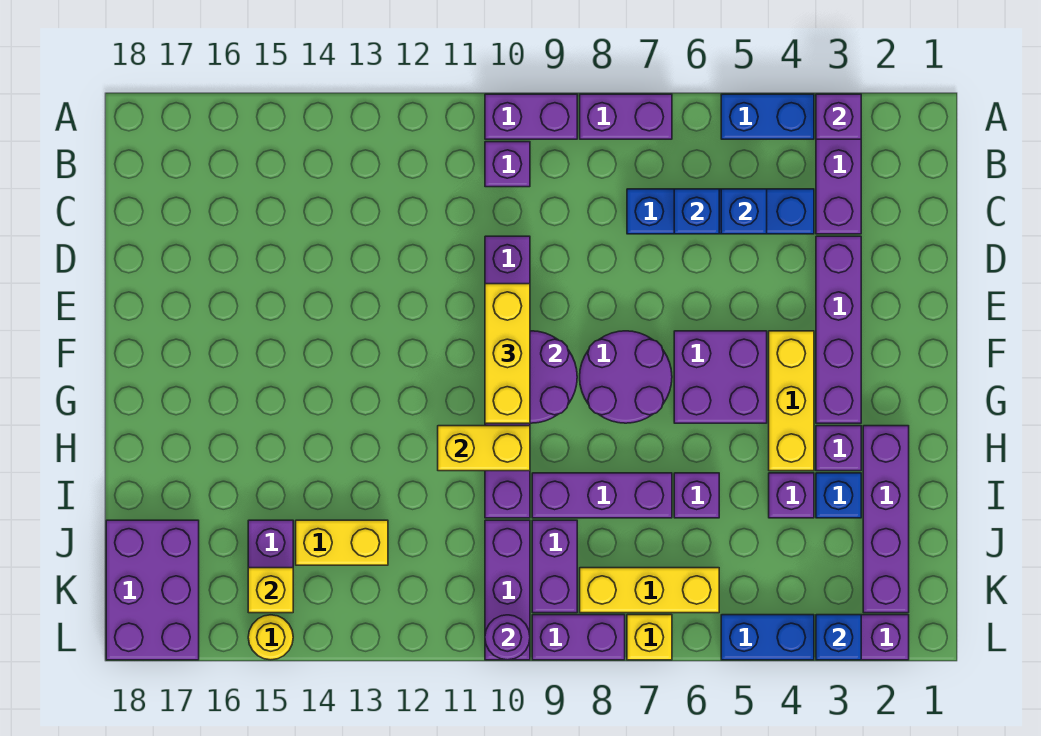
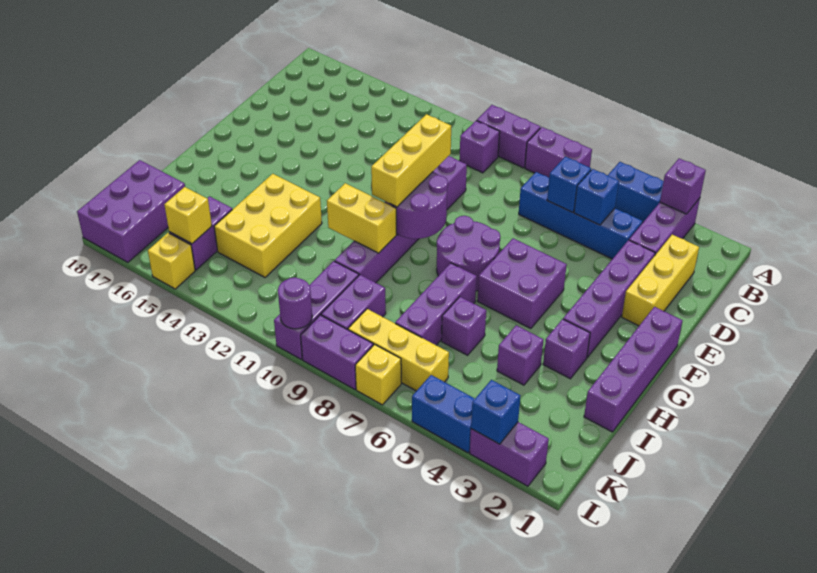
yellow 1x3 brick [769,331,814,471] -> yellow 1x3 brick moved to [622,235,699,326]
purple 1x4 brick [863,426,909,613] -> purple 1x4 brick moved to [584,307,683,432]
blue 1x1 brick [816,473,861,518] -> none
purple 1x3 brick [532,473,672,518] -> purple 1x3 brick turned to [395,263,477,345]
yellow 1x2 brick [296,520,388,565] -> yellow 2x3 brick [214,174,322,277]
yellow 1x1 round brick [248,615,293,660] -> yellow 1x1 brick [148,233,195,289]

